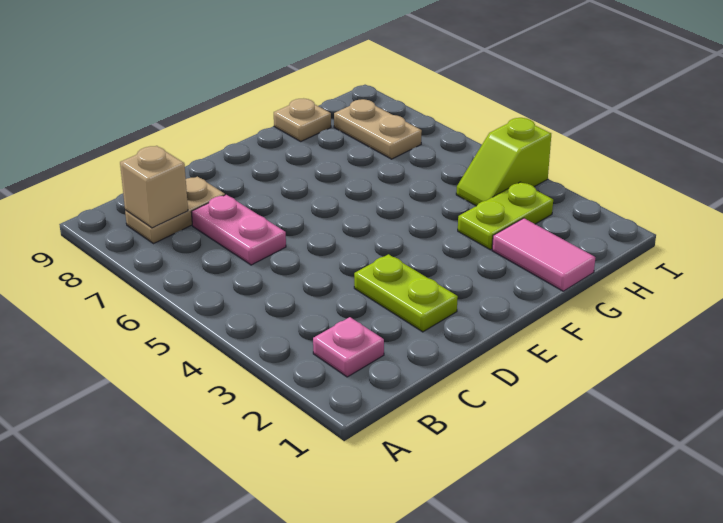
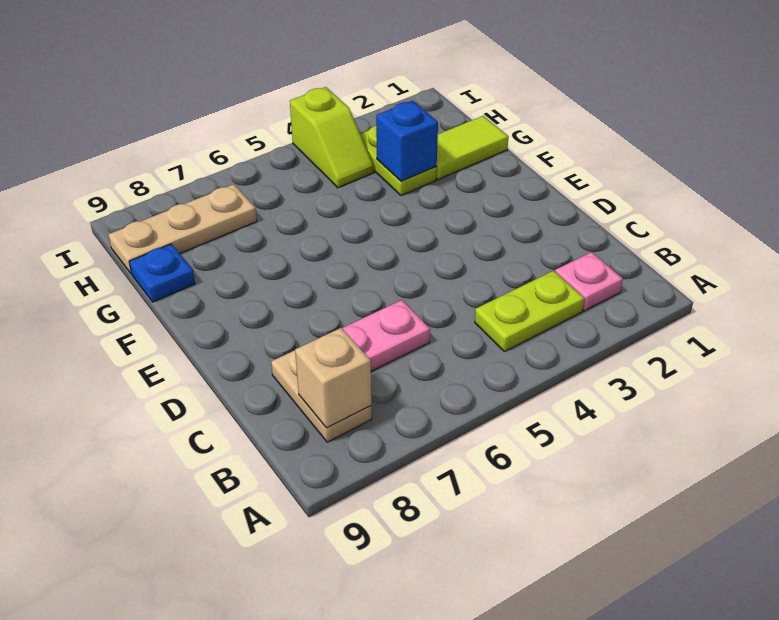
lime 1x2 plate [354,254,458,332] -> lime 1x2 plate moved to [475,271,584,352]
pink 1x2 tile [492,218,595,291] -> lime 1x2 tile [436,116,509,180]
none -> blue 1x1 brick [376,101,438,181]
tan 1x1 plate [274,98,331,141] -> blue 1x1 plate [129,244,195,302]
tan 1x2 plate [334,99,422,159] -> tan 1x3 plate [108,184,257,274]

